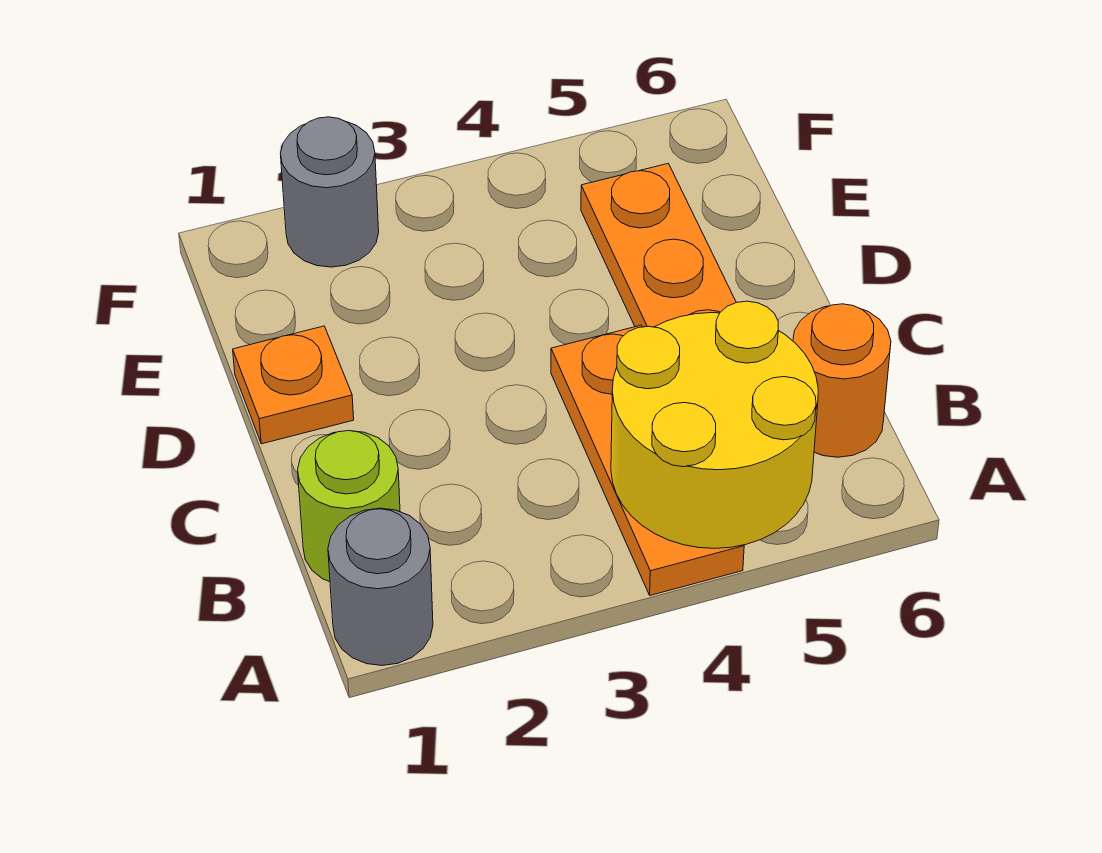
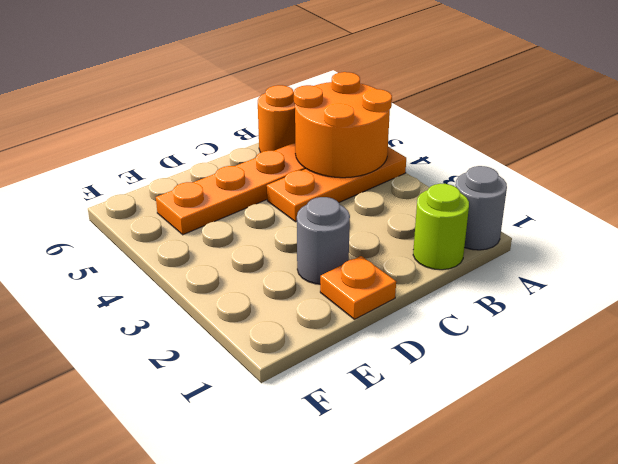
yellow 2x2 round brick [611,301,818,548] -> orange 2x2 round brick [294,72,392,178]
grey 1x1 round brick [280,117,379,267] -> grey 1x1 round brick moved to [297,197,350,284]

